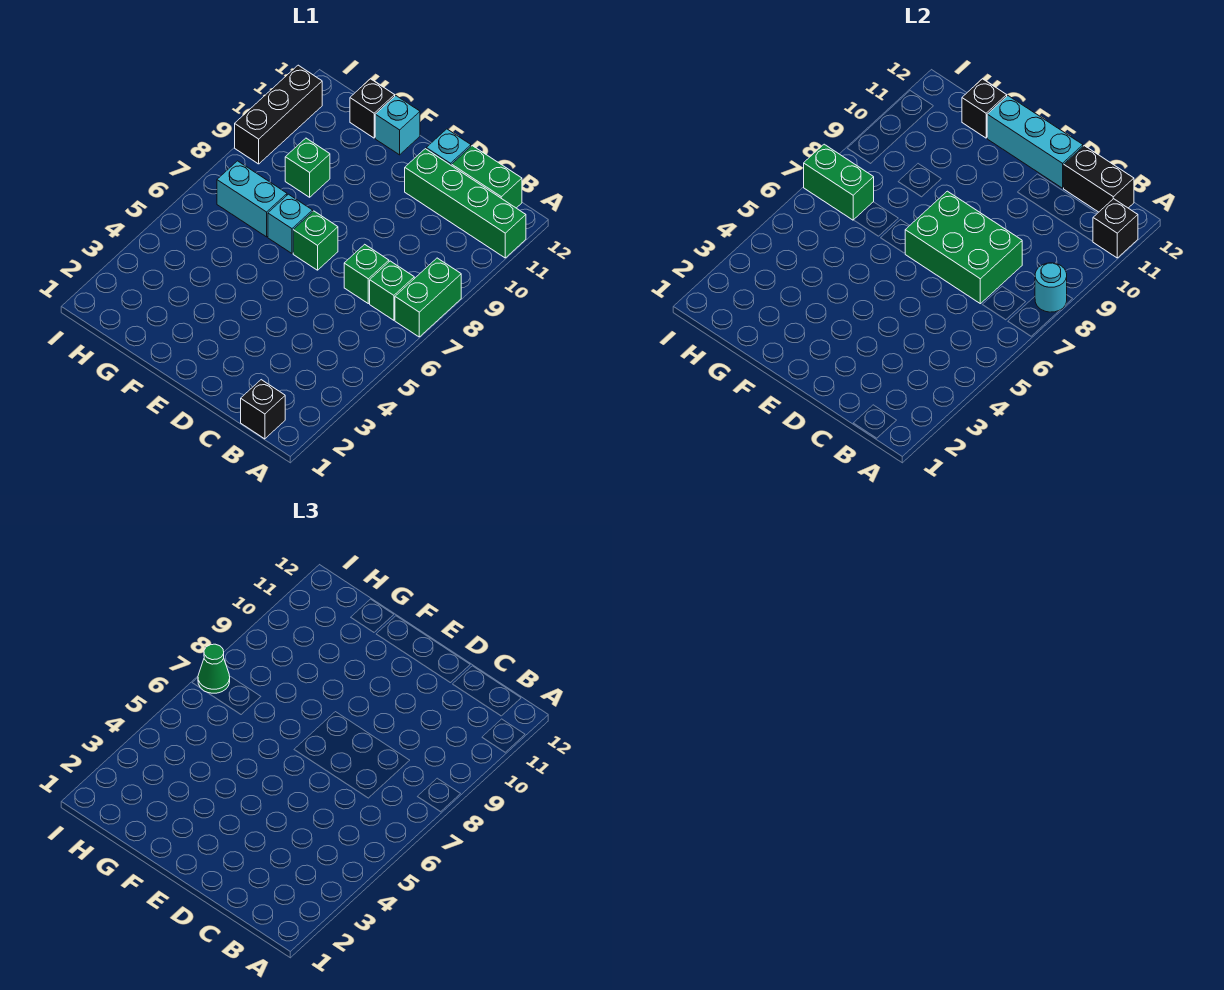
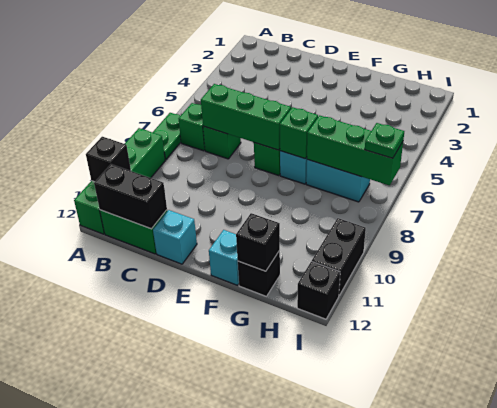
green 1x2 brick [395,258,461,337] -> green 1x2 plate [153,113,181,160]
cyan 1x1 round brick [1035,263,1067,312] -> none
green 1x4 brick [405,149,526,258] -> green 1x4 brick turned to [74,128,165,234]
black 1x1 brick [241,380,285,439] -> black 1x1 brick moved to [297,261,340,319]
green 2x3 brick [905,191,1022,304] -> green 1x3 brick [201,84,291,150]
cyan 1x3 brick [987,96,1083,188] -> none
green 1x1 brick [285,138,330,197] -> green 1x1 brick moved to [280,107,318,159]
green 1x2 brick [804,144,874,220] -> green 1x3 brick [307,115,403,185]
green 1x1 cone [198,644,230,693] -> green 1x1 plate [365,123,404,158]
black 1x3 brick [235,65,322,164] -> black 1x2 brick [312,218,366,295]

